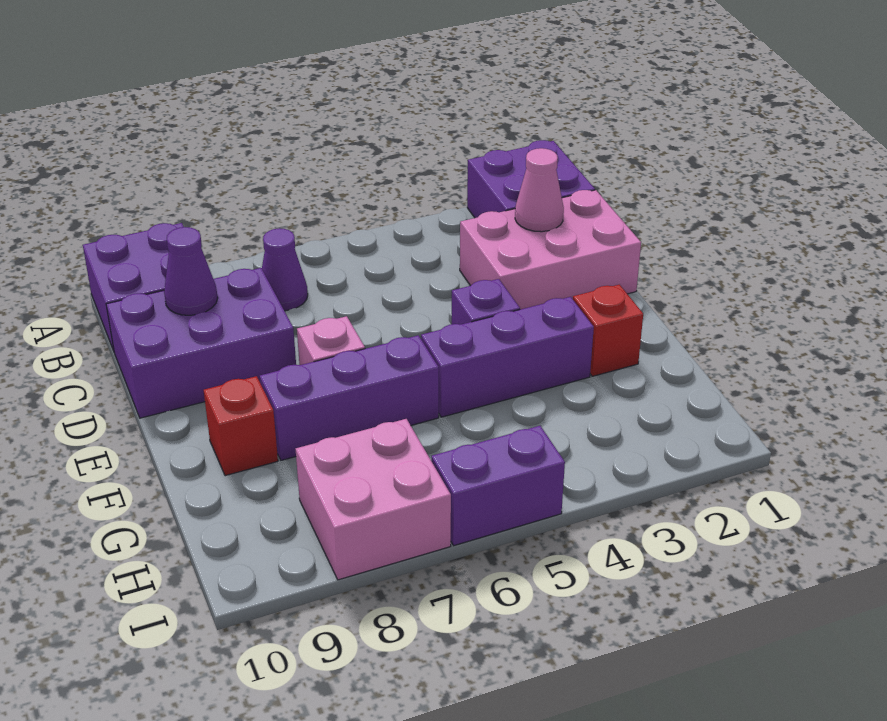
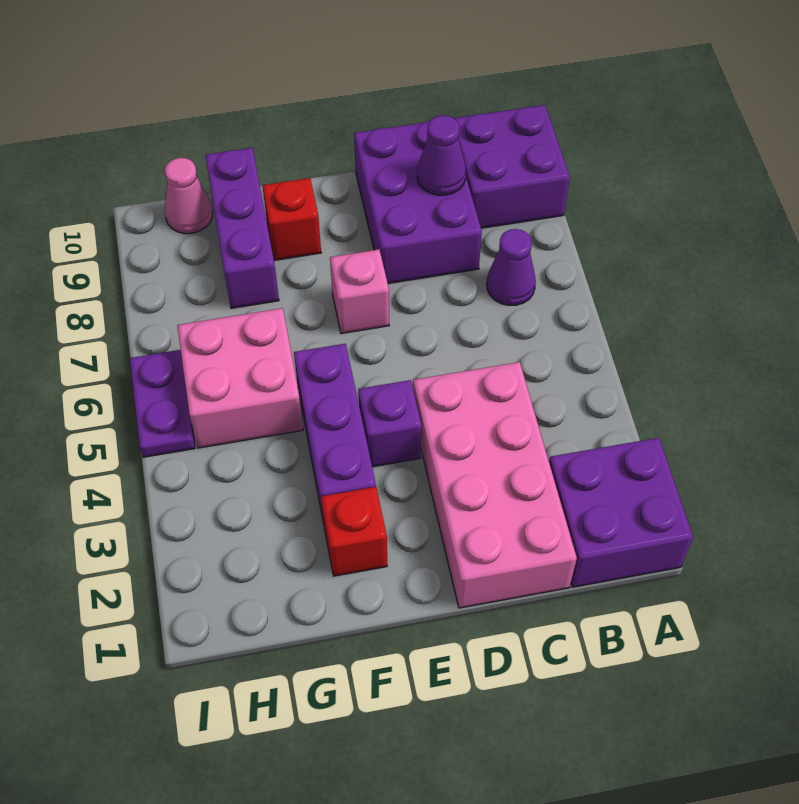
pink 2x3 brick [460,190,641,309] -> pink 2x4 brick [413,362,577,608]
pink 1x1 cone [515,148,564,232] -> pink 1x1 cone moved to [165,158,213,234]
purple 1x3 brick [260,335,439,460] -> purple 1x3 brick moved to [205,148,279,308]
pink 2x2 brick [296,419,451,580] -> pink 2x2 brick moved to [177,308,303,448]
purple 1x2 brick [431,426,565,546] -> purple 1x2 plate [130,350,195,457]

